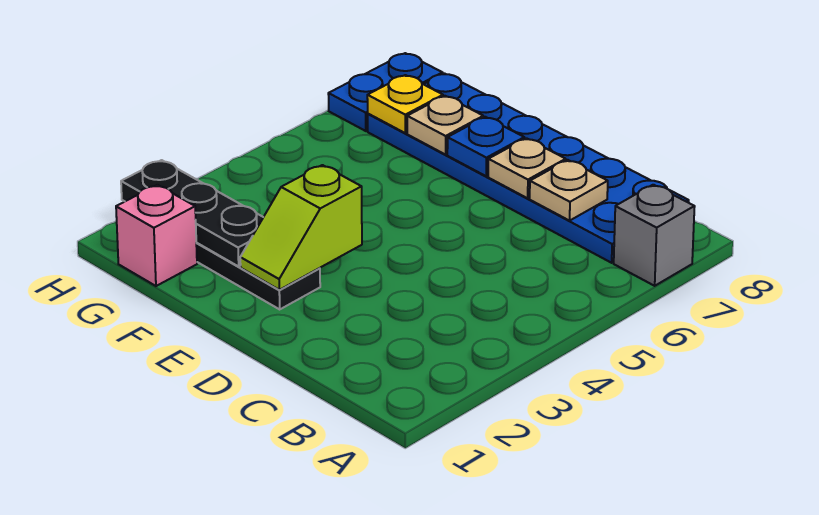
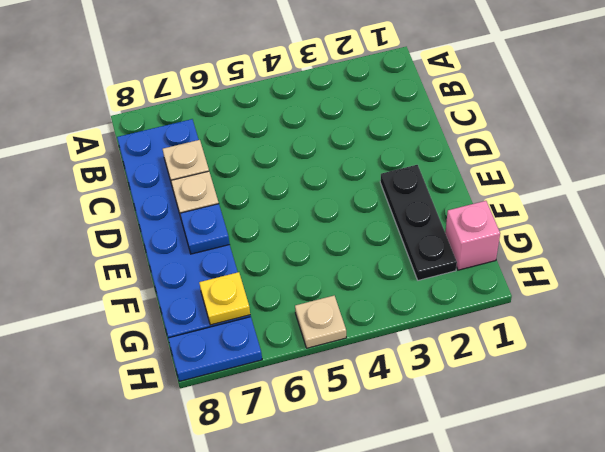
grey 1x1 brick [614,185,695,286] -> none
lime 1x2 slope [240,165,362,290] -> none
black 1x3 plate [121,160,263,266] -> none
tan 1x1 plate [407,96,483,155] -> tan 1x1 plate moved to [295,296,346,348]

